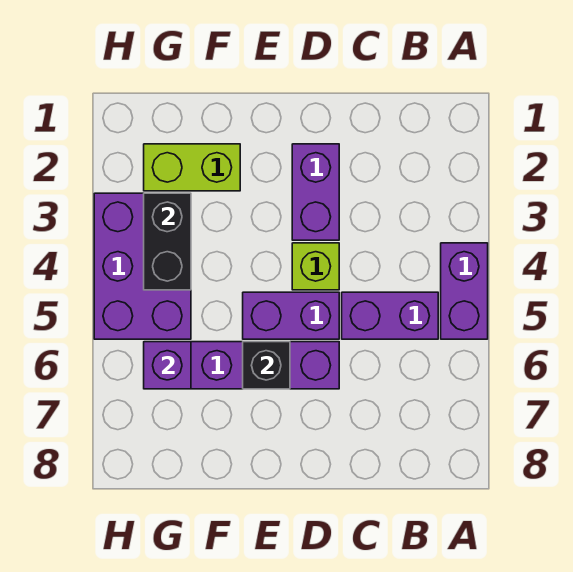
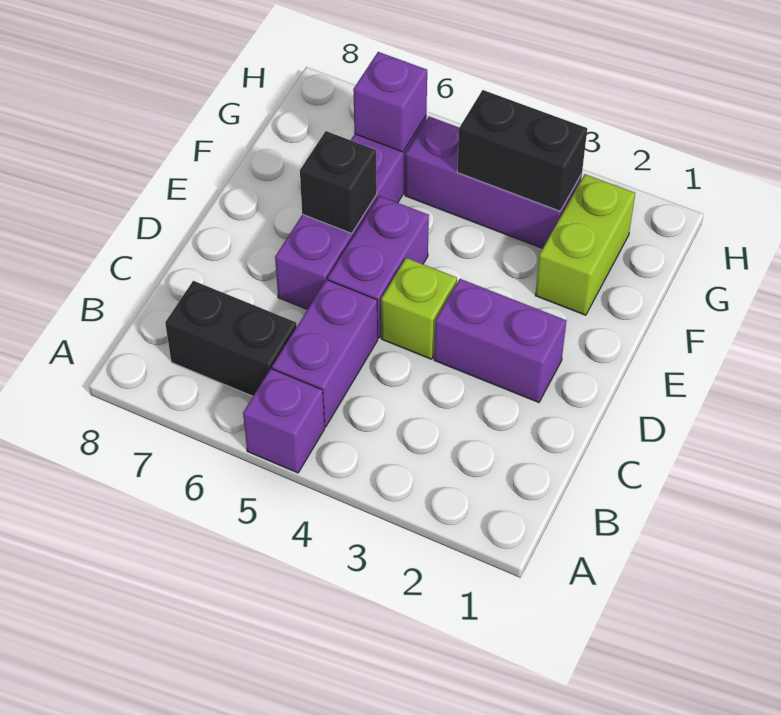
purple 1x2 brick [441,243,488,339] -> purple 1x1 brick [243,369,325,473]
none -> black 1x2 brick [165,281,297,396]
purple 2x3 brick [94,193,191,339] -> purple 1x3 brick [405,116,582,248]

